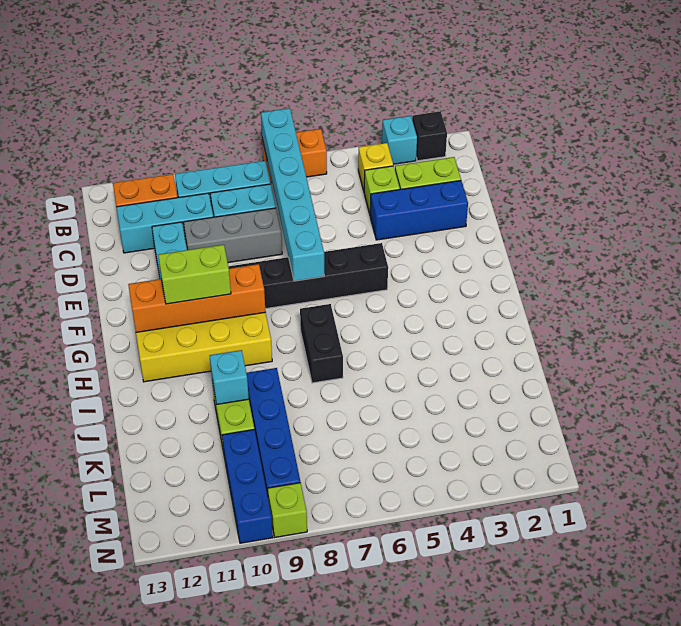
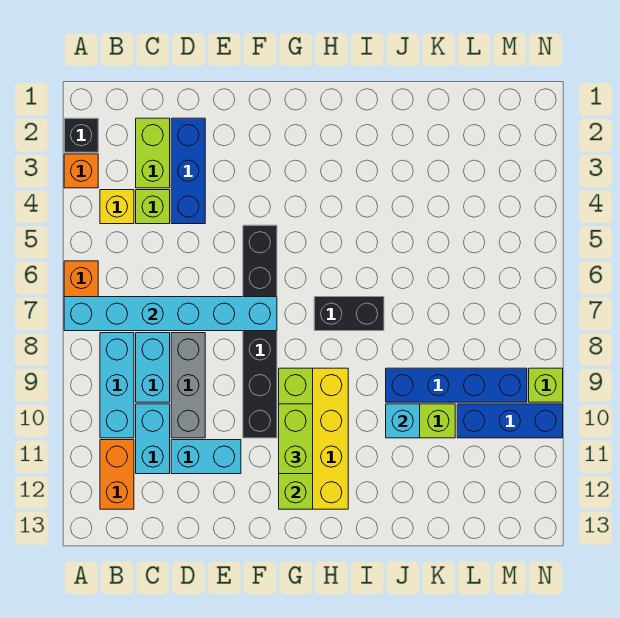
cyan 1x1 brick [382,116,417,164] -> orange 1x1 brick [64,154,98,188]
cyan 1x3 brick [116,193,213,253] -> cyan 1x2 brick [136,404,170,474]
orange 1x4 brick [128,264,266,332] -> lime 1x4 brick [279,368,313,509]

